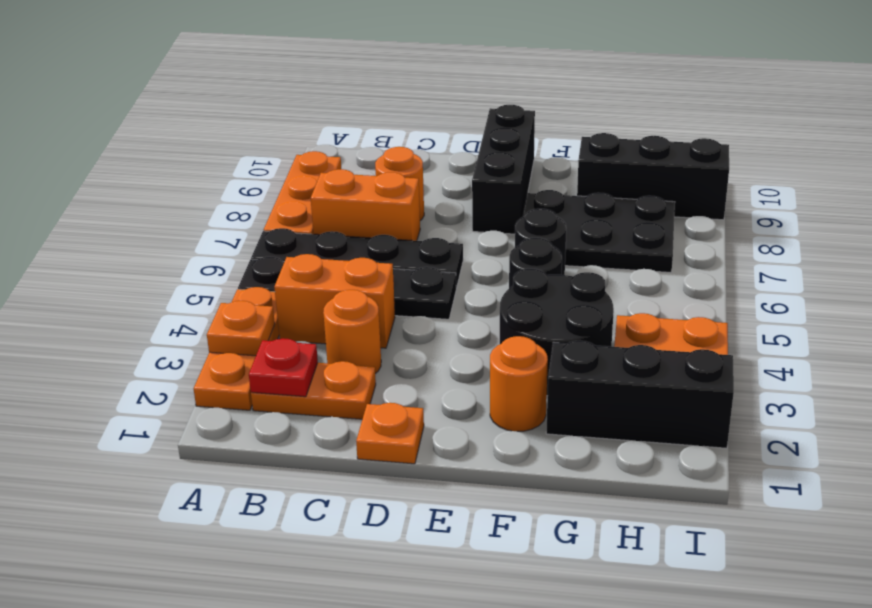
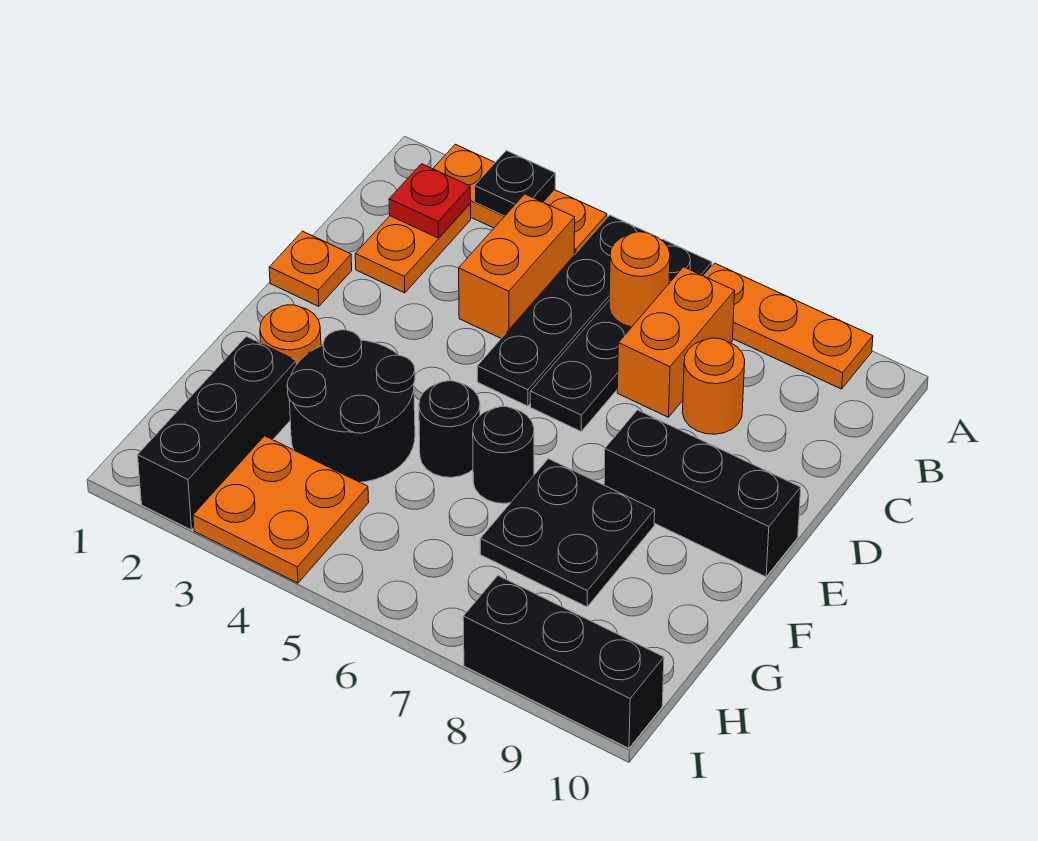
orange 1x1 plate [207,301,275,356] -> black 1x1 plate [474,151,555,216]
orange 1x1 round brick [323,290,381,374] -> orange 1x1 round brick moved to [609,232,670,327]
black 2x3 plate [523,190,675,272] -> black 2x2 plate [480,459,655,607]
black 1x3 brick [577,133,729,220] -> black 1x3 brick turned to [463,576,664,748]

